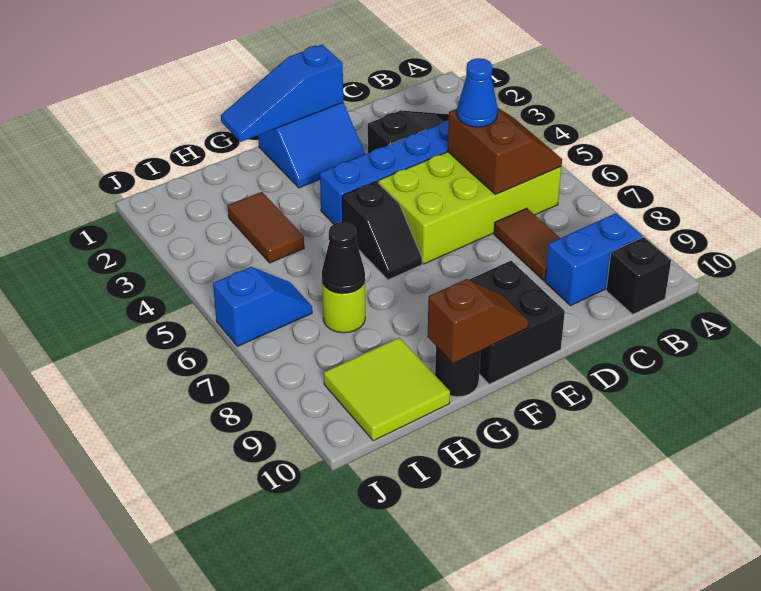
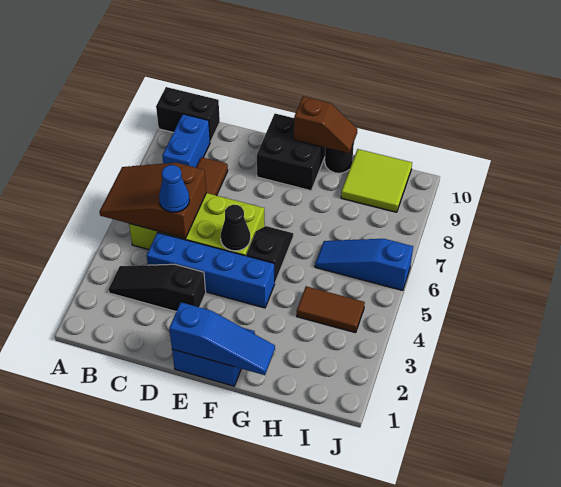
brown 2x2 slope [448,108,562,195] -> brown 2x3 slope [100,163,206,238]
blue 1x2 brick [545,213,642,306] -> blue 1x2 brick turned to [162,114,210,167]
black 1x1 brick [606,237,671,314] -> black 1x2 brick [156,87,220,142]
brown 1x2 slope [428,279,528,363] -> brown 1x2 slope turned to [294,96,357,153]
brown 1x2 tile [228,192,304,263] -> brown 1x2 tile turned to [297,286,365,333]
lime 1x1 round brick [322,281,365,333] -> none
black 1x1 cone [322,222,365,294] -> black 1x1 cone moved to [220,205,250,251]
blue 1x2 slope [213,267,312,346] -> blue 1x3 slope [315,239,413,291]

